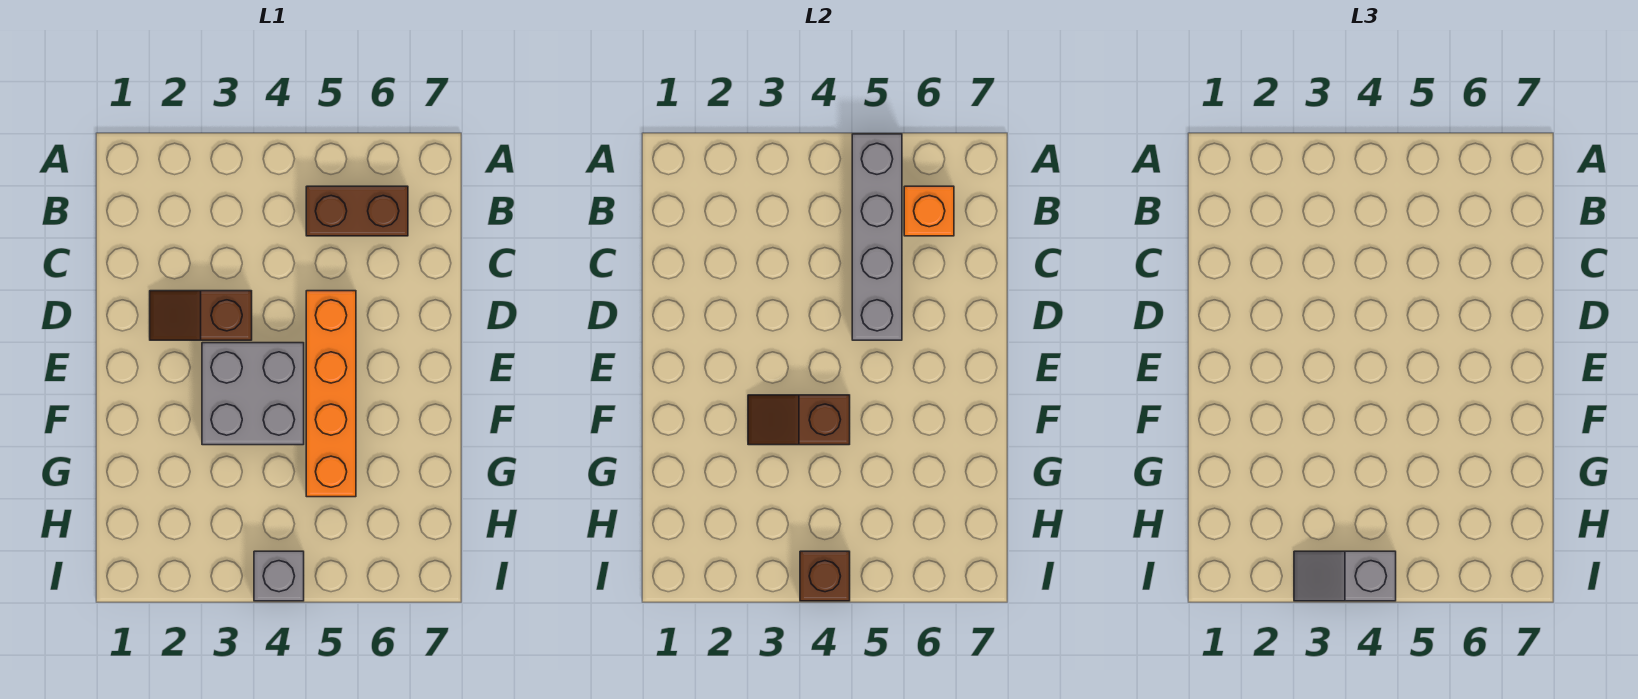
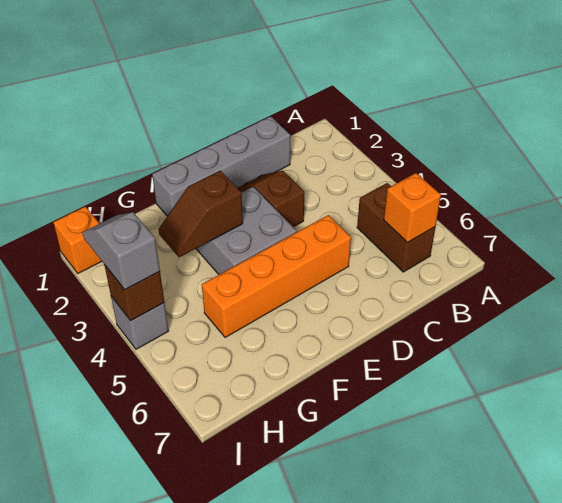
grey 1x4 brick [852,134,902,340] -> grey 1x4 brick moved to [152,116,290,216]
brown 1x2 slope [748,395,850,445] -> brown 1x2 slope turned to [159,171,243,257]
none -> orange 1x1 brick [53,206,102,273]

